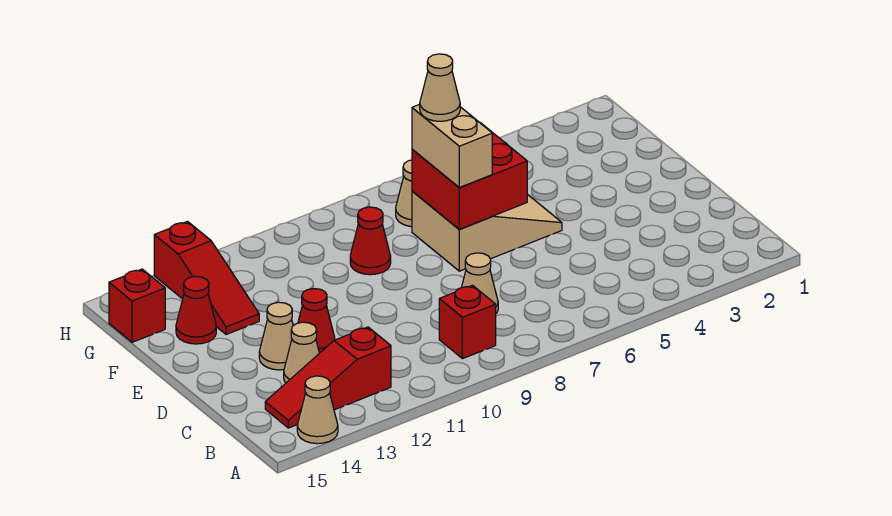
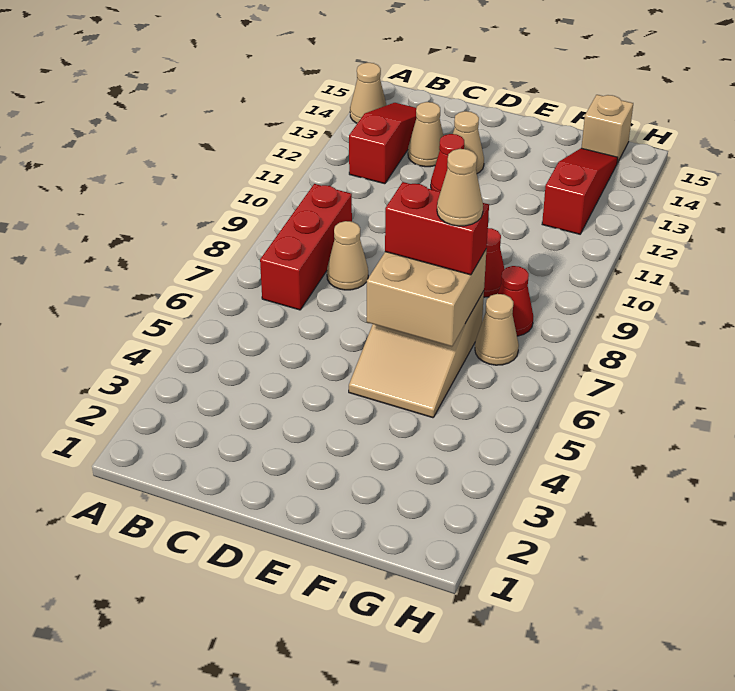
red 1x1 brick [439,285,496,359] -> red 1x3 brick [260,184,352,310]
red 2x2 brick [412,123,527,229] -> tan 2x2 brick [367,250,486,347]
tan 1x2 brick [412,104,492,187] -> red 1x2 brick [385,182,489,275]
red 1x3 slope [154,221,259,335] -> red 1x3 slope turned to [542,148,618,234]
red 1x1 cone [176,276,216,344] -> red 1x1 cone moved to [498,266,533,336]
red 1x1 brick [109,269,165,342] -> tan 1x1 brick [582,95,633,163]

